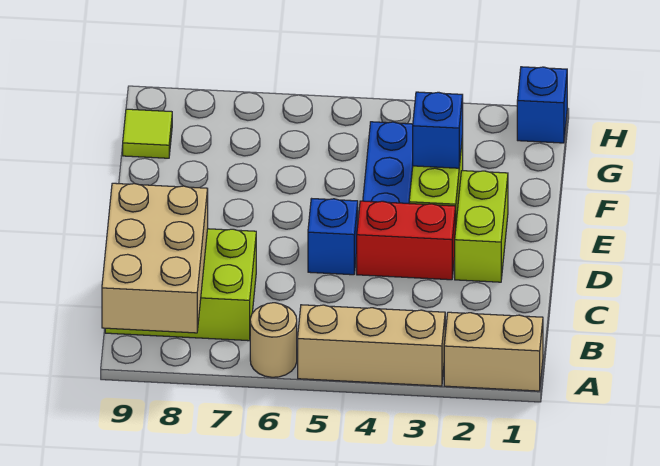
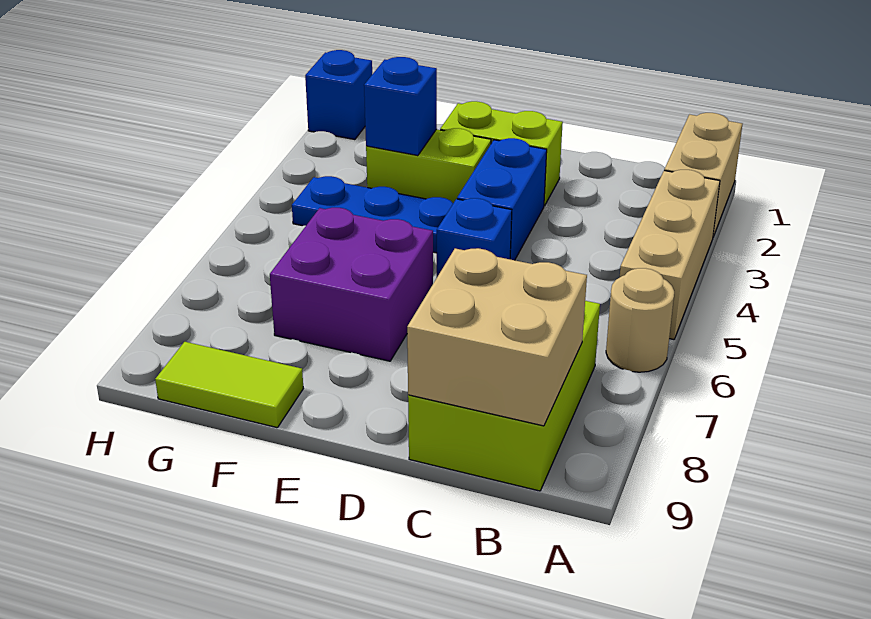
tan 2x3 brick [102,183,208,333] -> tan 2x2 brick [407,248,587,426]
red 1x2 brick [357,201,456,280] -> blue 1x2 brick [457,138,547,260]
none -> purple 2x2 brick [270,208,433,361]
lime 1x1 tile [123,109,172,158] -> lime 1x2 tile [155,342,303,428]

